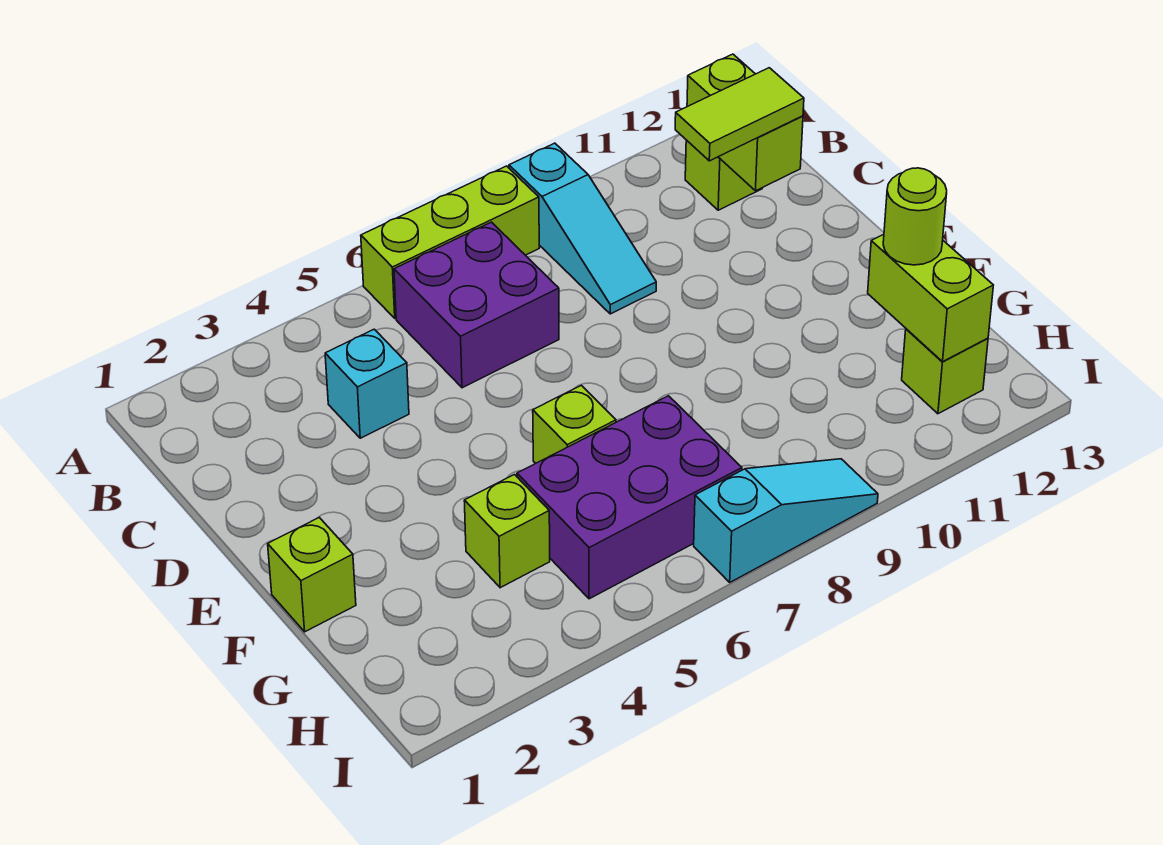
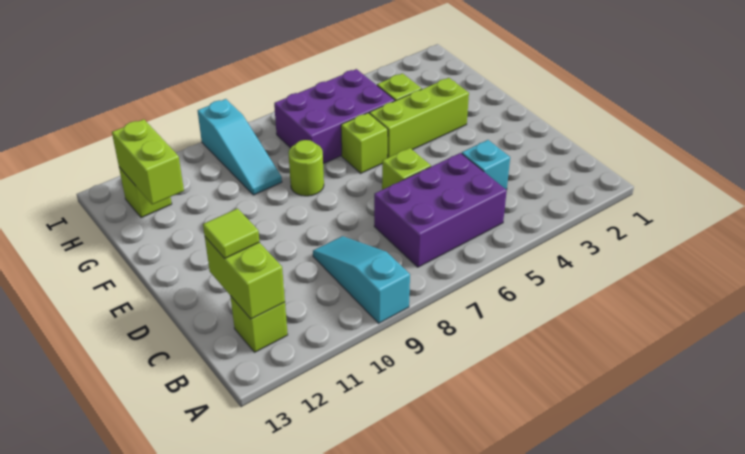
lime 1x3 brick [361,166,539,318] -> lime 1x3 brick moved to [369,78,469,158]
purple 2x2 brick [394,222,559,388] -> purple 2x3 brick [374,153,507,267]
lime 1x2 tile [675,68,804,161] -> lime 1x1 tile [203,209,259,258]
lime 1x1 brick [268,518,356,632] -> lime 1x1 brick moved to [382,148,431,190]
lime 1x1 round brick [883,168,947,265] -> lime 1x1 round brick moved to [288,140,324,196]
cyan 1x3 slope [694,459,878,582] -> cyan 1x3 slope turned to [198,99,282,195]

